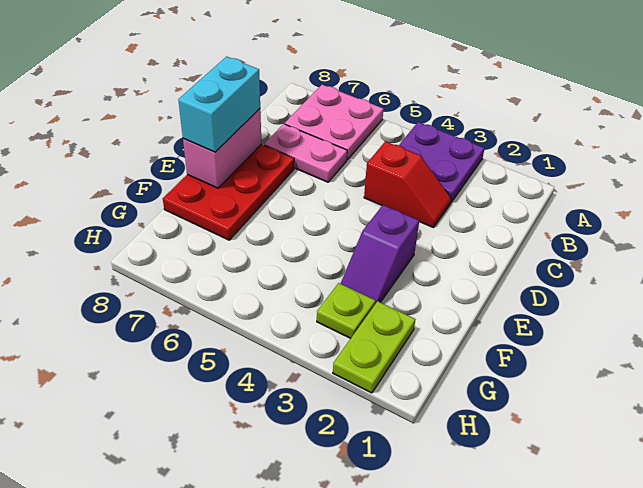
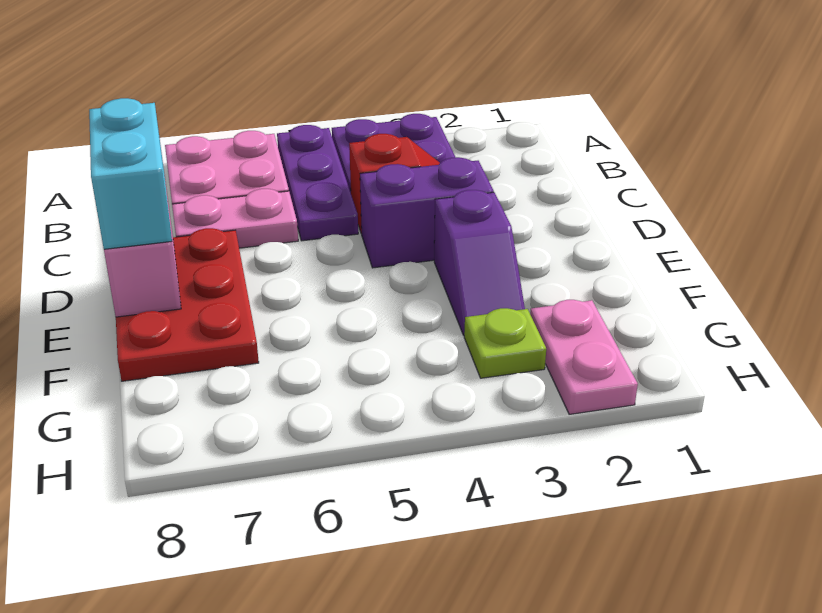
none -> purple 1x3 plate [277,125,358,241]
none -> purple 1x2 brick [360,157,494,268]
lime 1x2 plate [333,301,415,393] -> pink 1x2 plate [530,300,638,414]

